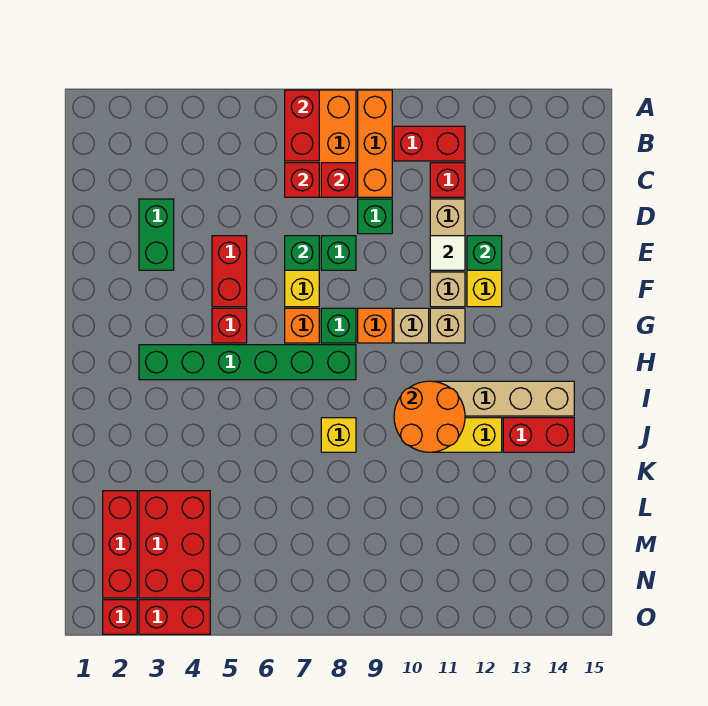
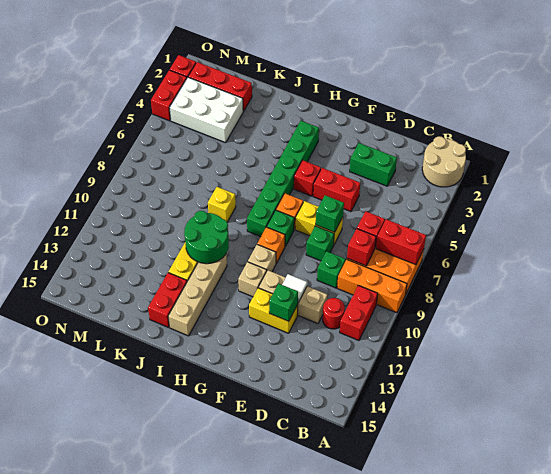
none -> tan 2x2 round brick [422,136,466,187]
red 1x1 brick [430,163,465,197] -> red 1x1 round brick [323,298,345,329]
orange 2x2 round brick [394,381,465,452] -> green 2x2 round brick [184,211,229,264]
red 2x3 brick [139,491,210,598] -> white 2x3 brick [169,77,243,143]

